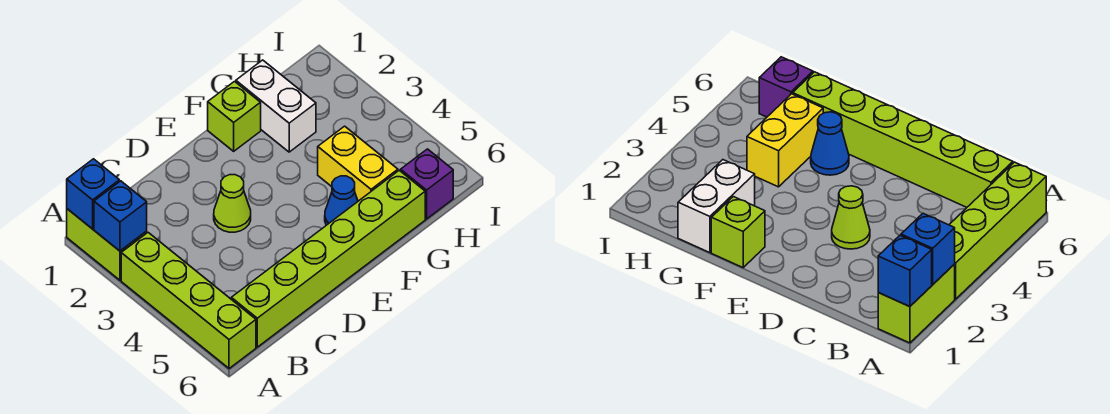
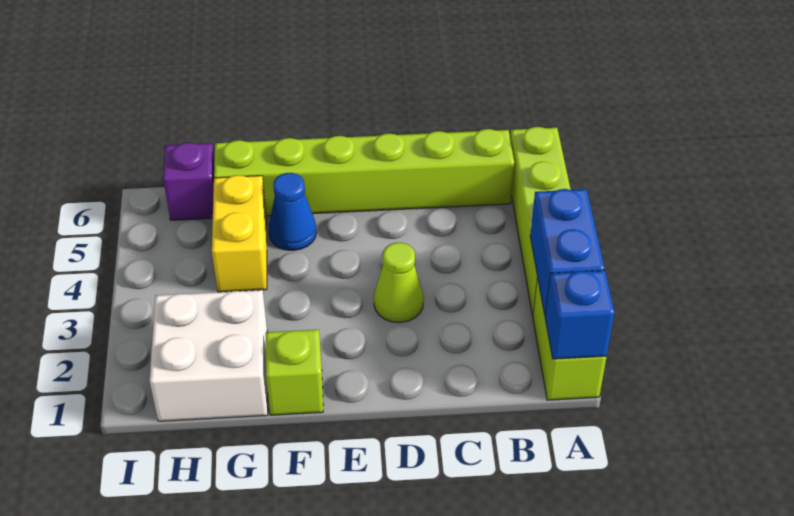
blue 1x1 brick [94,181,147,251] -> blue 1x2 brick [530,189,605,314]
white 1x2 brick [236,60,316,152] -> white 2x2 brick [150,290,268,421]

